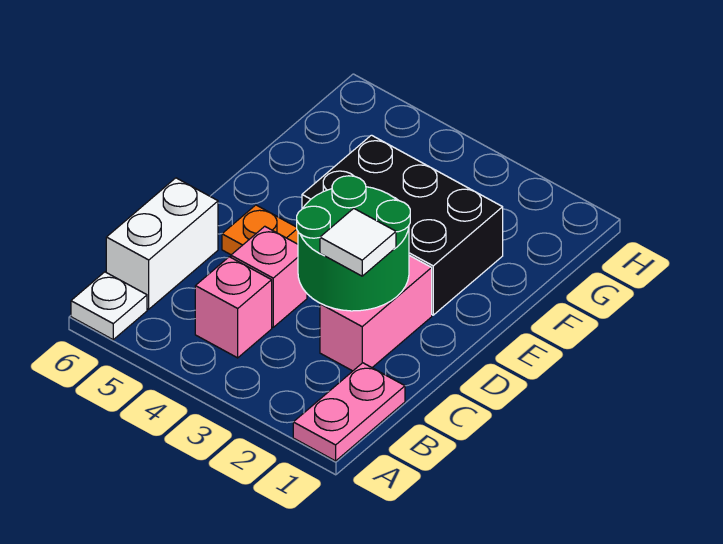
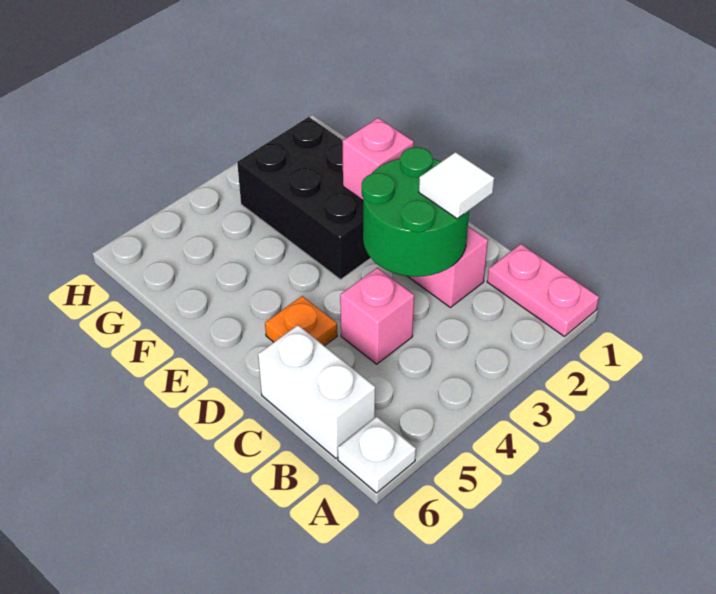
pink 1x1 brick [195,257,272,358] -> pink 1x1 brick moved to [342,118,414,200]
black 2x3 brick [302,135,503,315] -> black 2x3 brick turned to [237,117,370,280]

